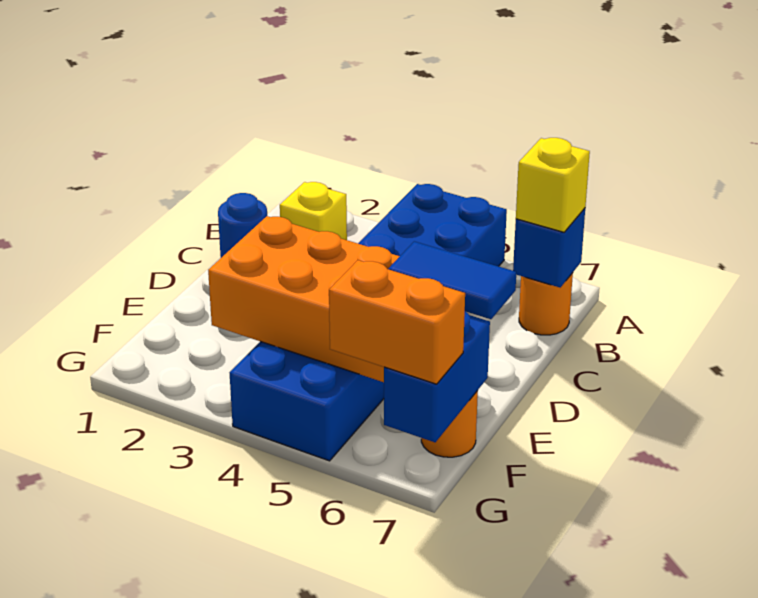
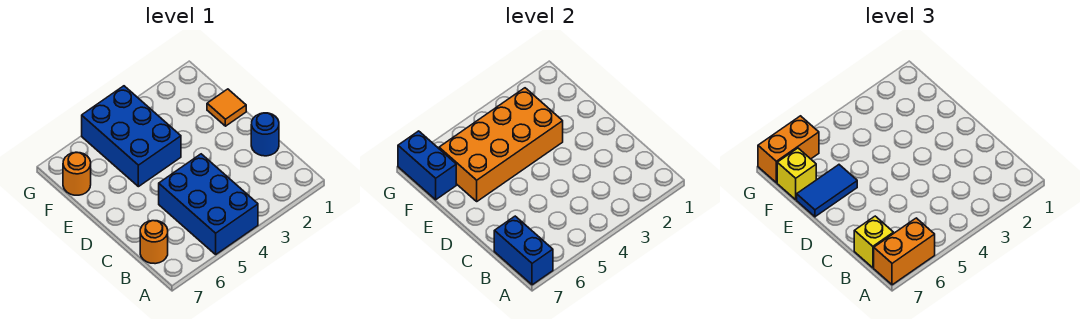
none -> orange 1x2 brick [874,218,935,285]
yellow 1x1 brick [280,182,347,240] -> yellow 1x1 brick moved to [777,148,816,200]
blue 1x1 brick [513,208,585,287] -> blue 1x2 brick [494,216,553,285]
none -> orange 1x1 tile [207,89,246,126]

